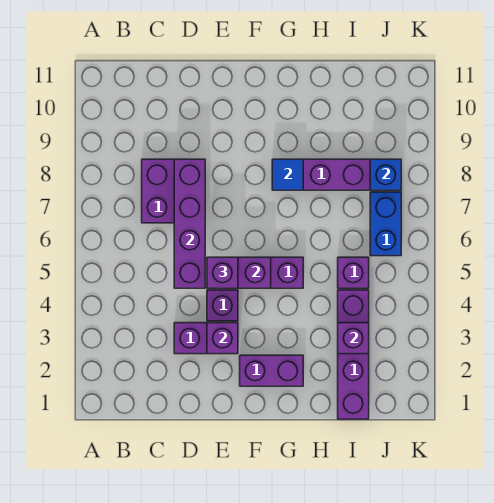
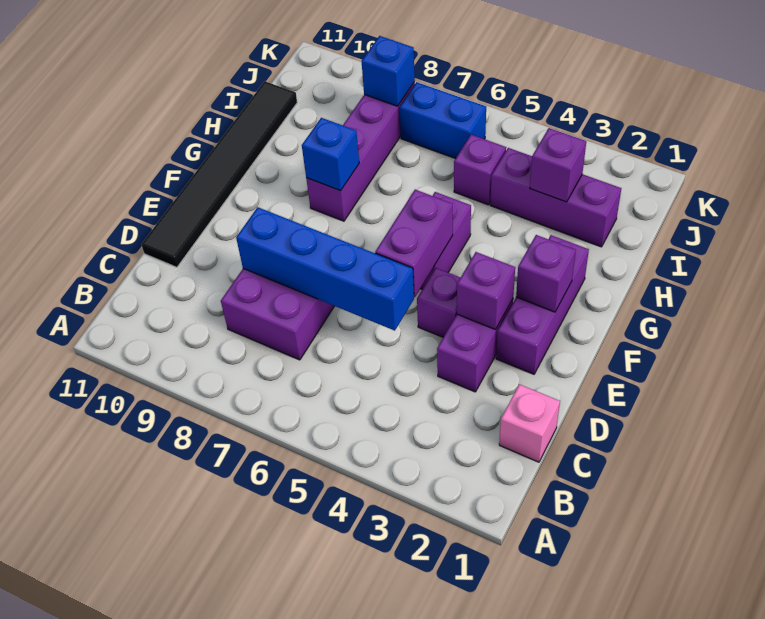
none -> pink 1x1 brick [499,384,560,462]
purple 1x4 brick [174,159,205,288] -> blue 1x4 brick [236,207,414,331]
none -> black 1x6 tile [141,81,297,267]
purple 1x1 brick [207,257,238,288] -> purple 1x1 brick moved to [516,235,576,312]
purple 1x2 brick [240,355,303,386] -> purple 1x3 brick [496,235,589,374]
blue 1x1 tile [272,159,303,190] -> blue 1x1 brick [302,118,359,191]
purple 1x4 brick [338,290,369,419] -> purple 1x3 brick [490,148,621,247]

